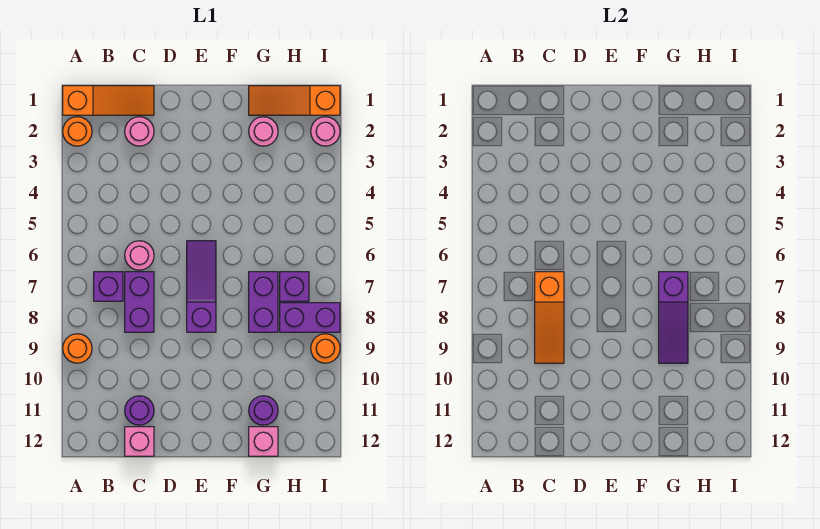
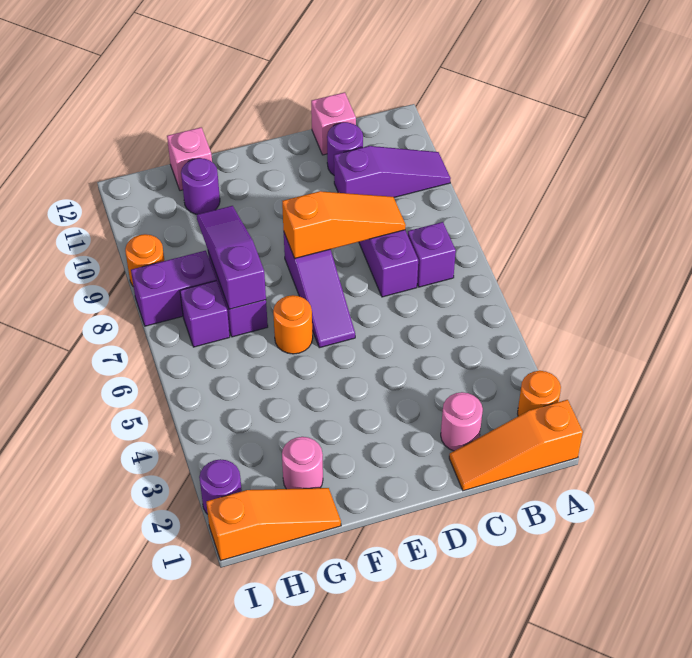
orange 1x1 round brick [63,334,92,363] -> orange 1x1 round brick moved to [273,295,313,354]
none -> purple 1x3 slope [334,146,451,197]
pink 1x1 round brick [125,241,154,270] -> none
orange 1x3 slope [535,272,564,363] -> orange 1x3 slope turned to [282,191,406,258]
pink 1x1 round brick [311,117,340,146] -> purple 1x1 round brick [199,459,242,514]

